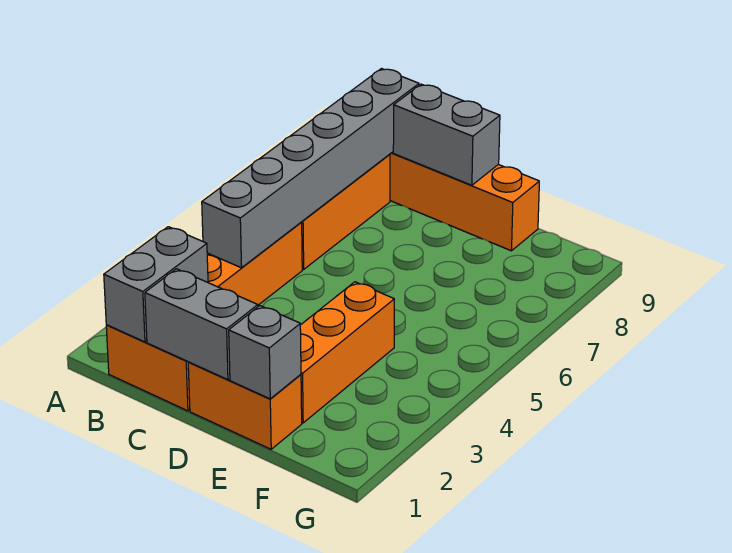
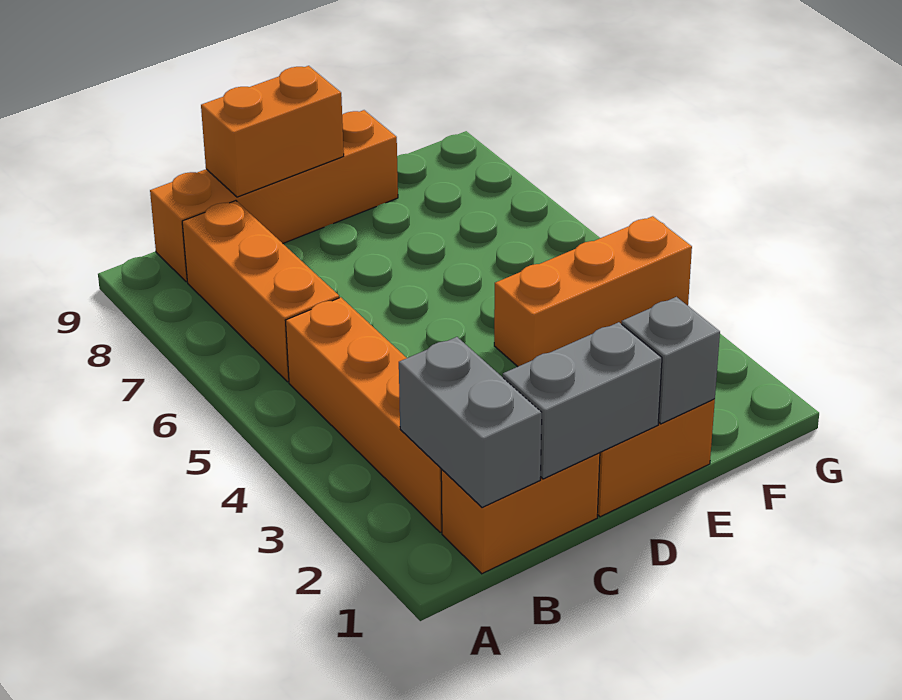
grey 1x6 brick [202,69,419,268] -> none
grey 1x2 brick [393,84,500,185] -> orange 1x2 brick [201,66,344,197]
orange 1x3 brick [300,282,394,423] -> orange 1x3 brick turned to [494,216,692,367]

